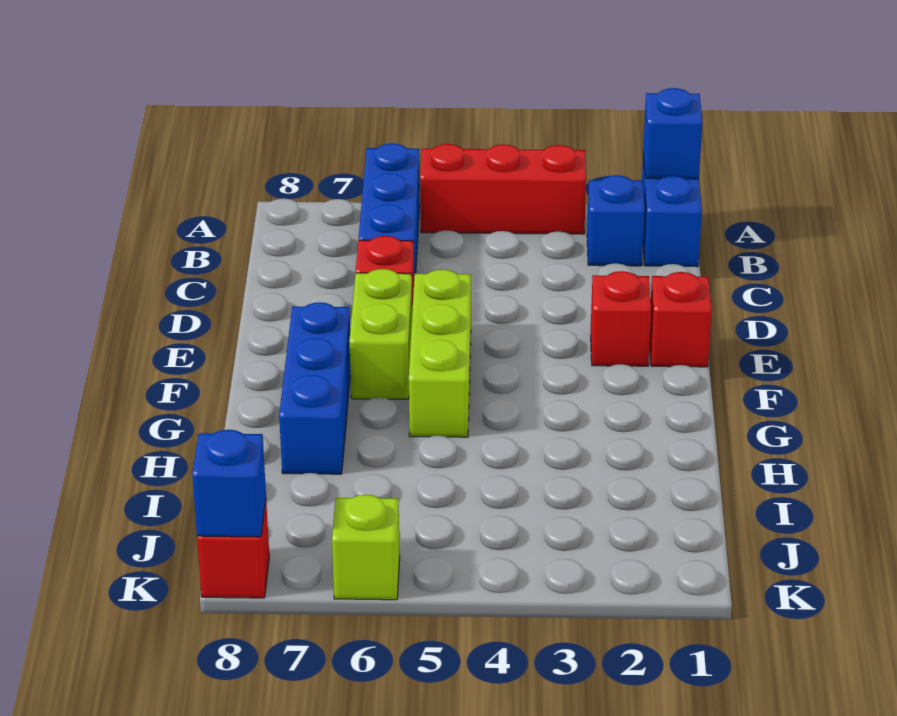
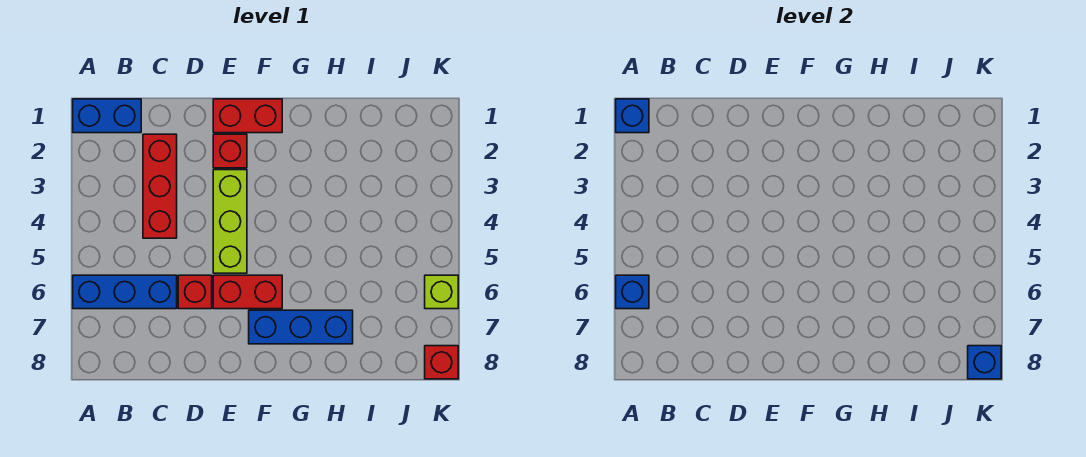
red 1x3 brick [420,144,586,234] -> red 1x3 brick moved to [143,134,177,238]
blue 1x1 brick [587,175,645,266] -> blue 1x1 brick moved to [616,275,649,309]
red 1x1 brick [650,272,712,367] -> red 1x2 brick [213,99,282,133]
lime 1x3 brick [409,269,471,437] -> lime 1x3 brick turned to [213,170,247,273]
lime 1x2 brick [349,269,412,399] -> red 1x2 brick [213,275,282,309]

